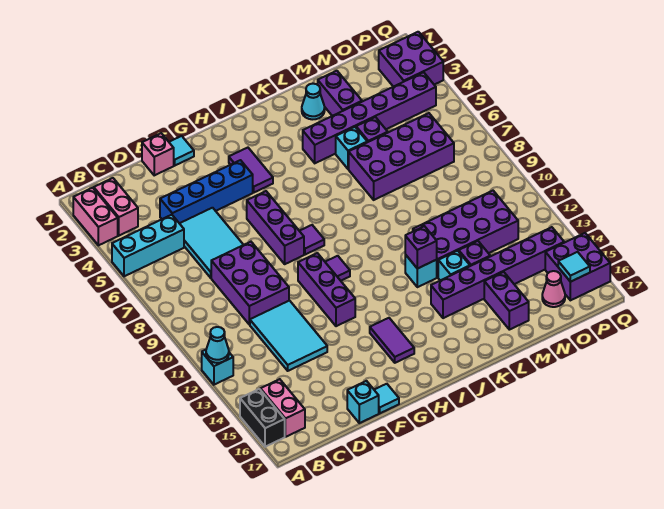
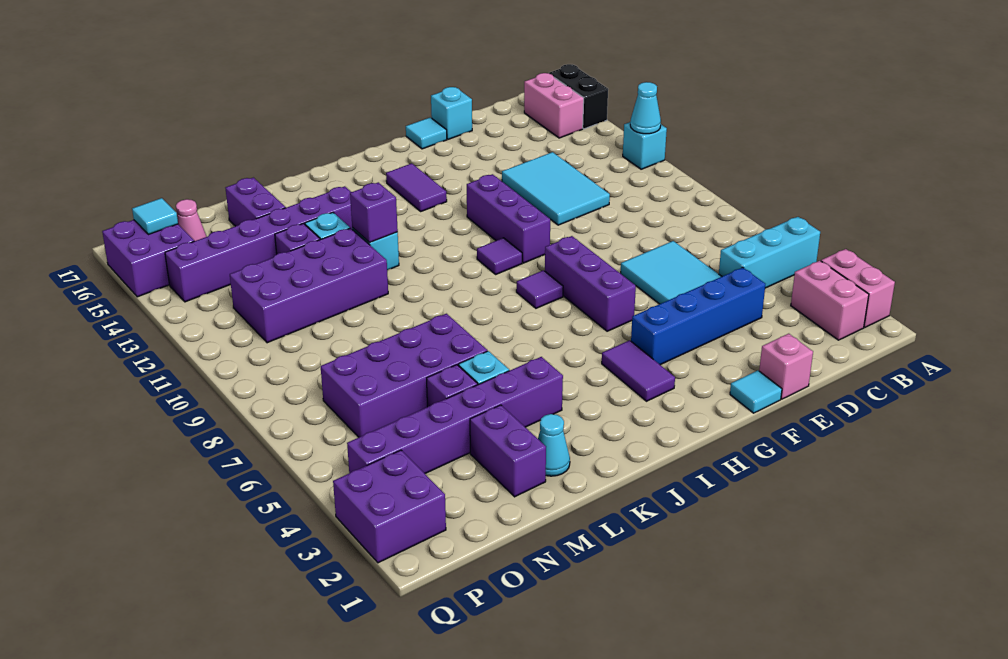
purple 2x3 brick [211,242,289,324] -> none

